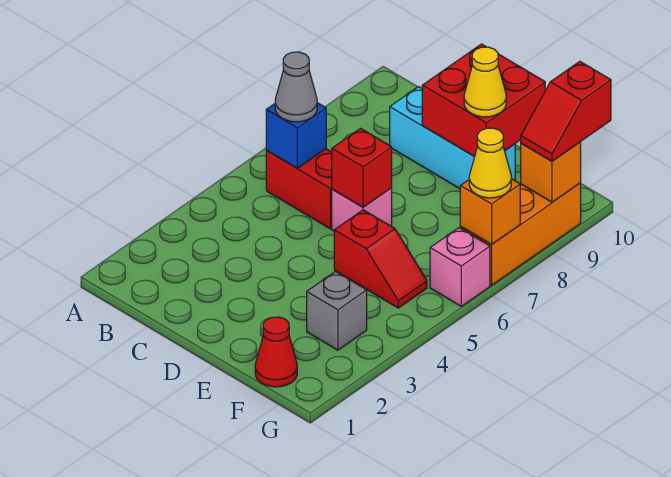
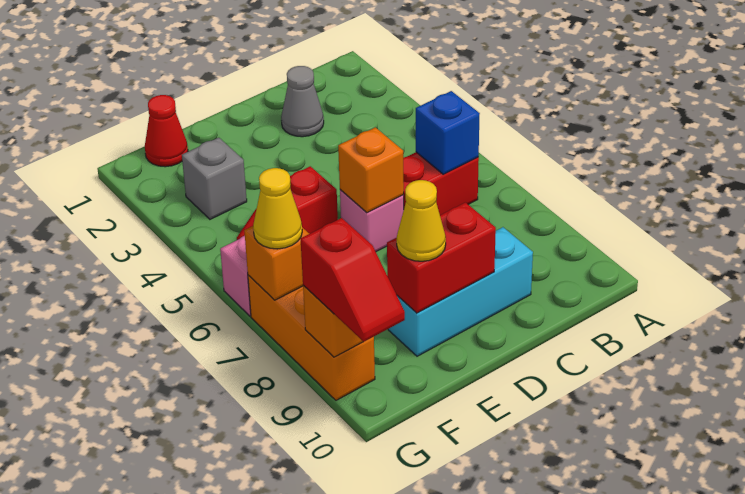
grey 1x1 cone [275,52,317,122] -> grey 1x1 cone moved to [281,66,324,137]
red 1x1 brick [332,128,392,207] -> orange 1x1 brick [338,127,404,213]
red 2x2 brick [422,44,545,156] -> red 1x2 brick [387,202,496,313]
red 1x2 slope [521,61,611,161] -> red 1x2 slope turned to [301,218,405,342]

